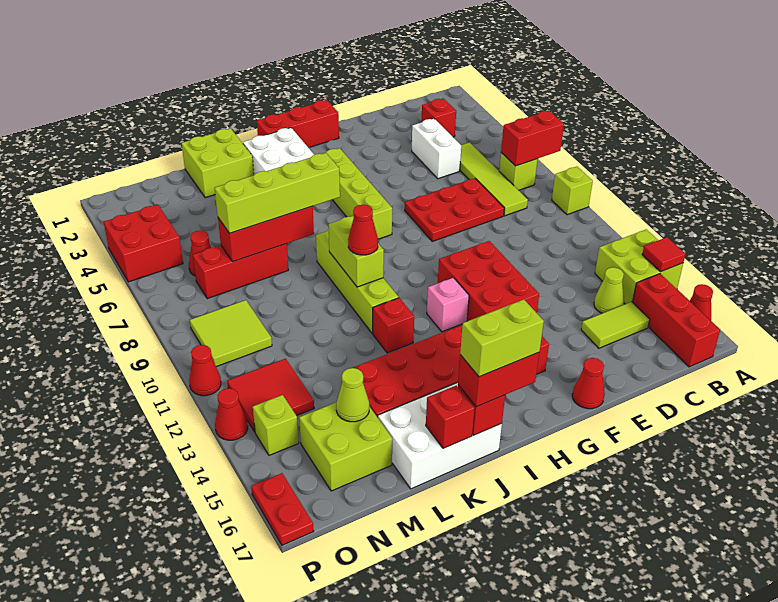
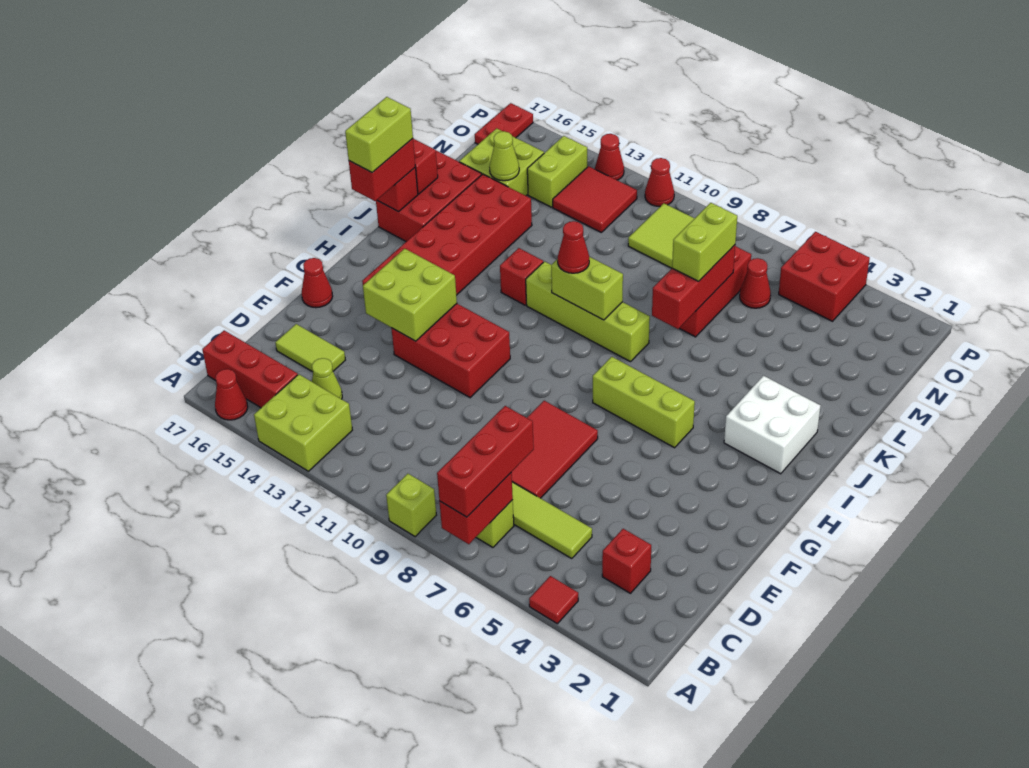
red 1x1 tile [642,237,685,272] -> red 1x1 tile moved to [529,576,578,624]
lime 1x2 tile [581,302,650,348] -> lime 1x2 tile turned to [275,324,345,372]
white 1x2 brick [412,119,461,179] -> none
red 2x3 plate [405,179,504,241] -> red 2x3 tile [511,401,598,498]
red 1x3 brick [257,100,339,147] -> red 1x3 brick moved to [437,406,534,517]
lime 1x4 brick [322,148,392,239] -> lime 1x3 brick [593,357,695,448]
pink 1x1 brick [427,278,469,332] -> none
lime 1x4 brick [215,153,340,233] -> lime 1x2 brick [672,203,737,281]
white 2x3 brick [378,383,502,489] -> red 2x3 brick [376,151,482,241]
lime 2x2 brick [182,128,254,198] -> lime 2x2 brick moved to [363,249,457,341]
lime 1x1 brick [253,395,299,455] -> lime 1x2 brick [527,136,587,207]
red 1x2 plate [251,473,314,545] -> red 1x2 plate turned to [475,103,533,144]

